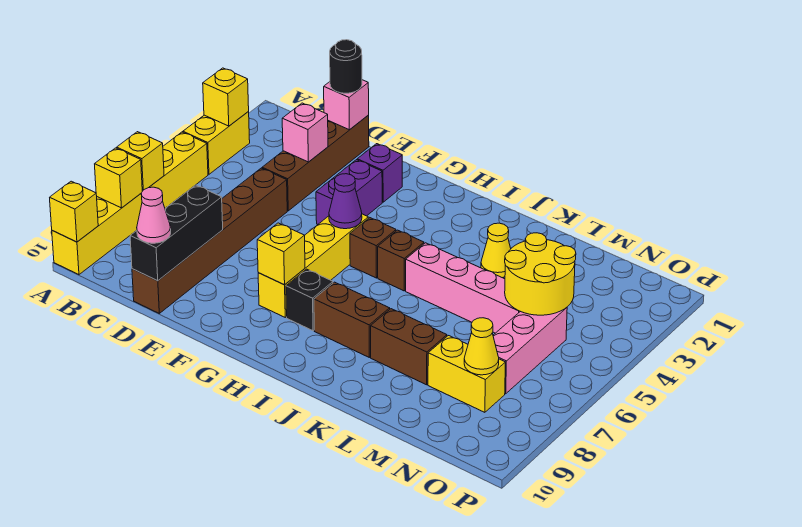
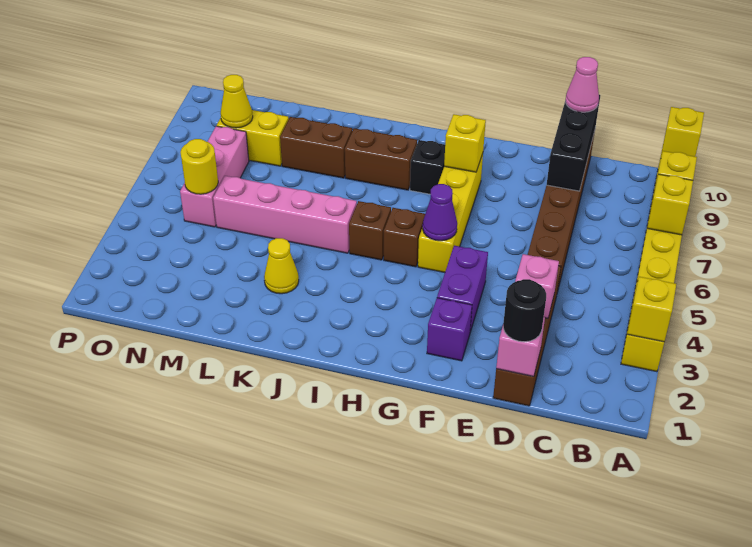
yellow 2x2 round brick [505,233,576,315] -> yellow 1x1 round brick [180,139,218,194]

